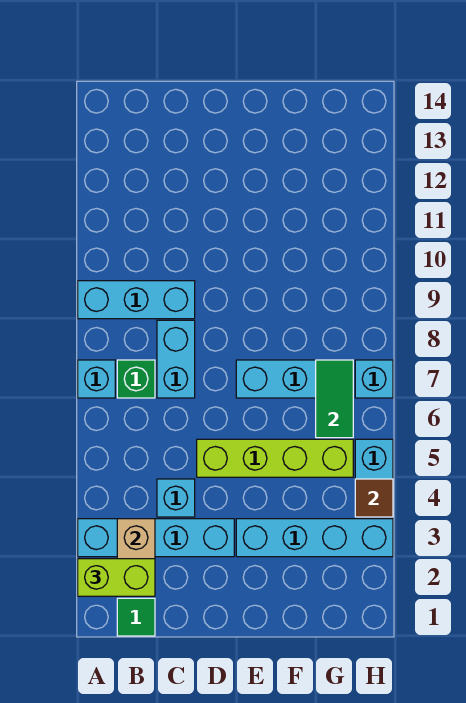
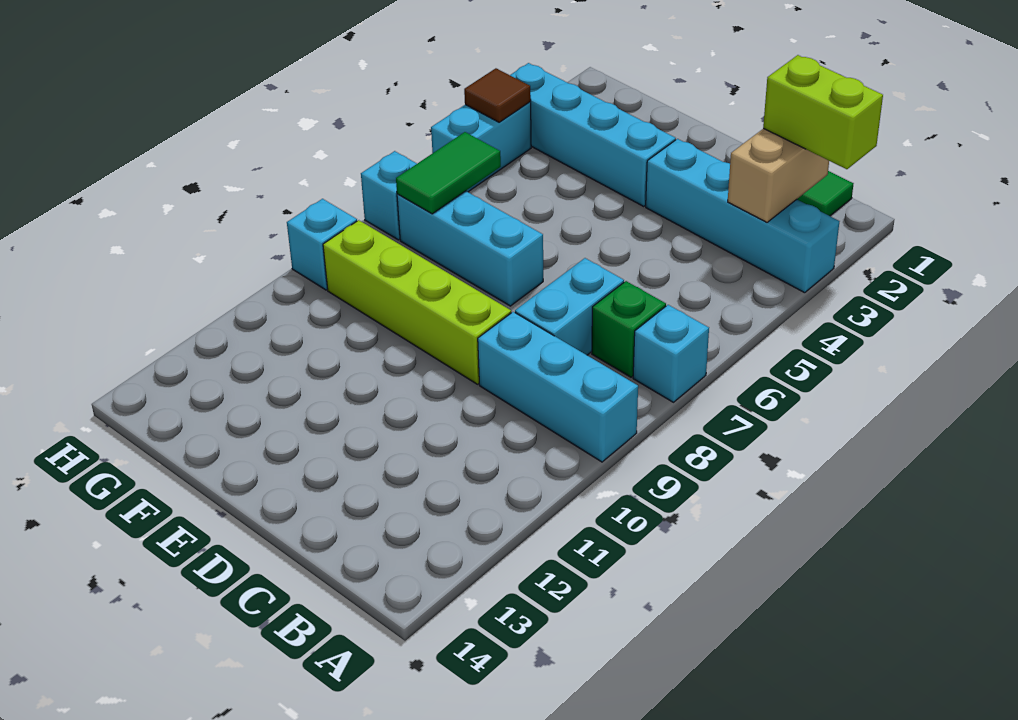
cyan 1x1 brick [157,479,195,517] -> cyan 1x1 brick moved to [287,199,357,290]
lime 1x4 brick [197,439,353,477] -> lime 1x4 brick moved to [323,220,511,384]

